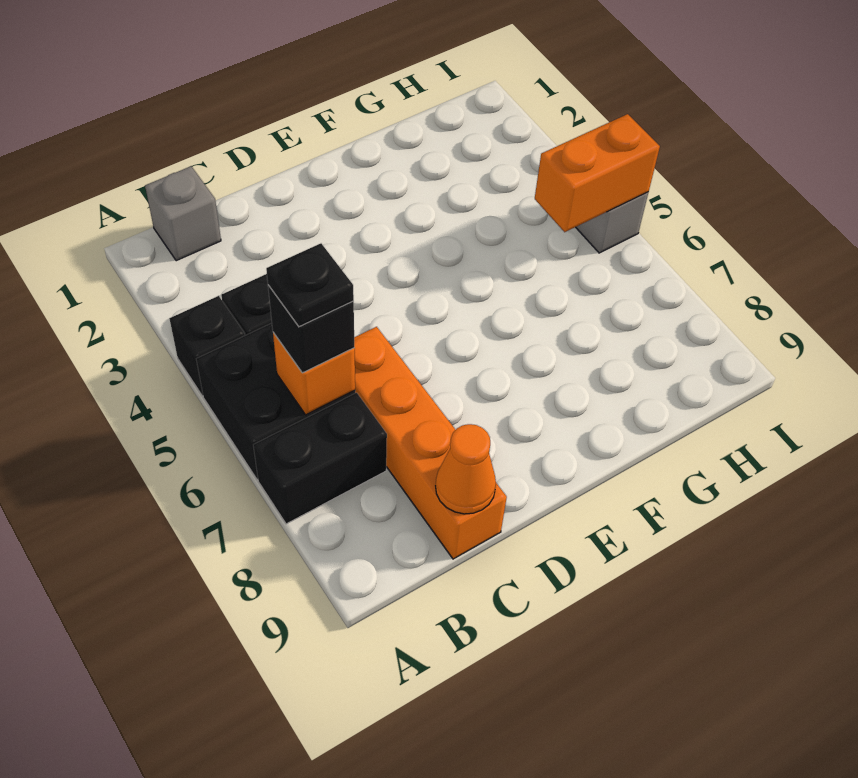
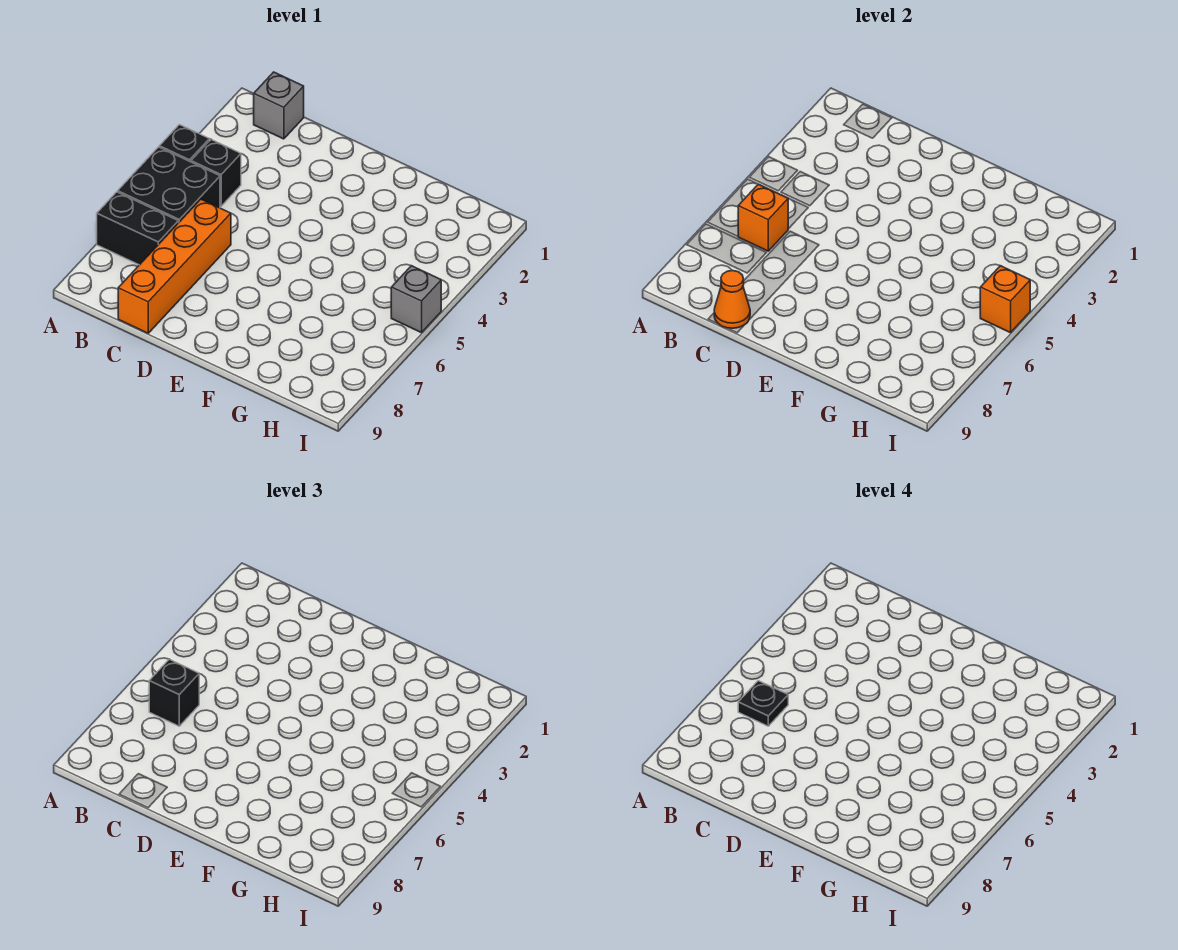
orange 1x2 brick [535,114,660,232] -> orange 1x1 brick [980,266,1030,333]

